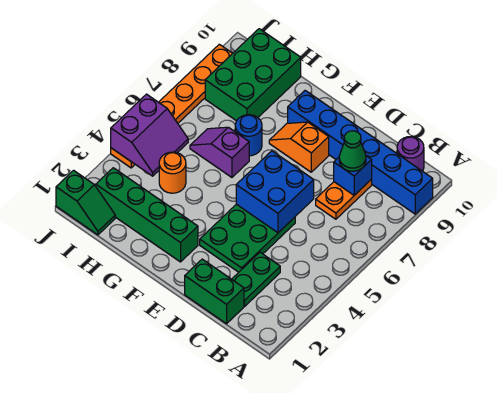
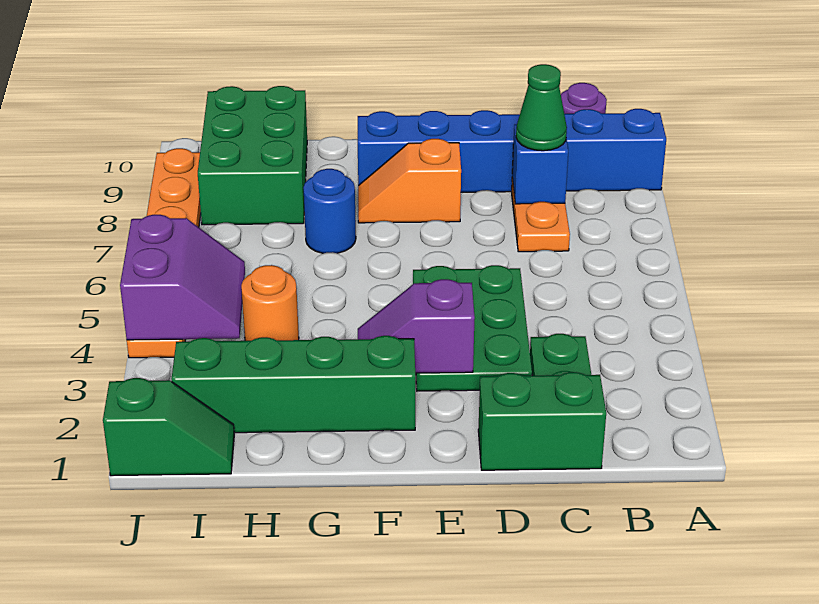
blue 2x2 brick [236,151,314,233] -> none
purple 1x2 slope [190,127,249,177] -> purple 1x2 slope moved to [358,279,475,373]

